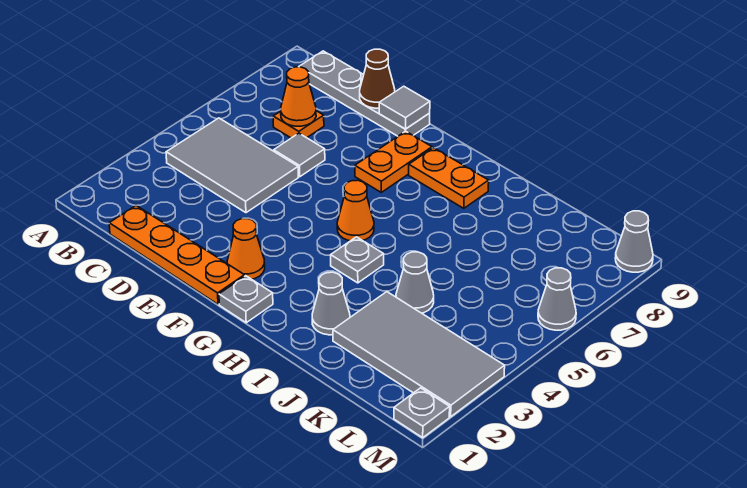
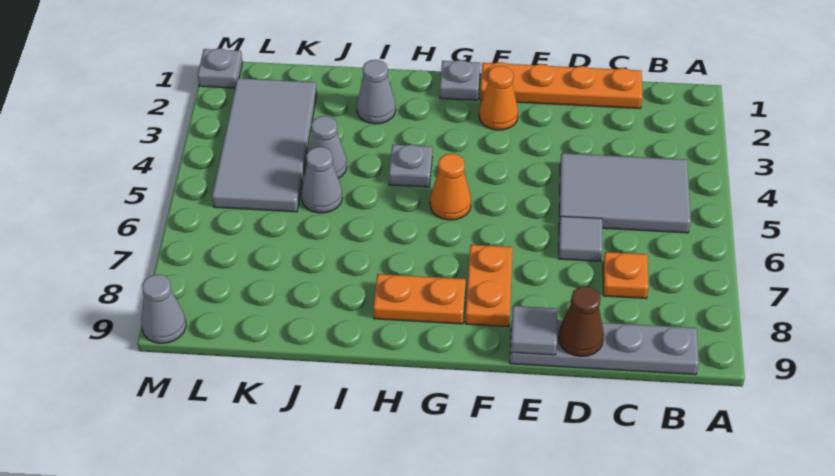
orange 1x1 cone [281,67,316,126] -> none
grey 2x4 tile [333,292,505,417] -> grey 2x4 tile turned to [212,78,317,212]
grey 1x1 cone [538,268,576,330] -> grey 1x1 cone moved to [301,147,342,213]

